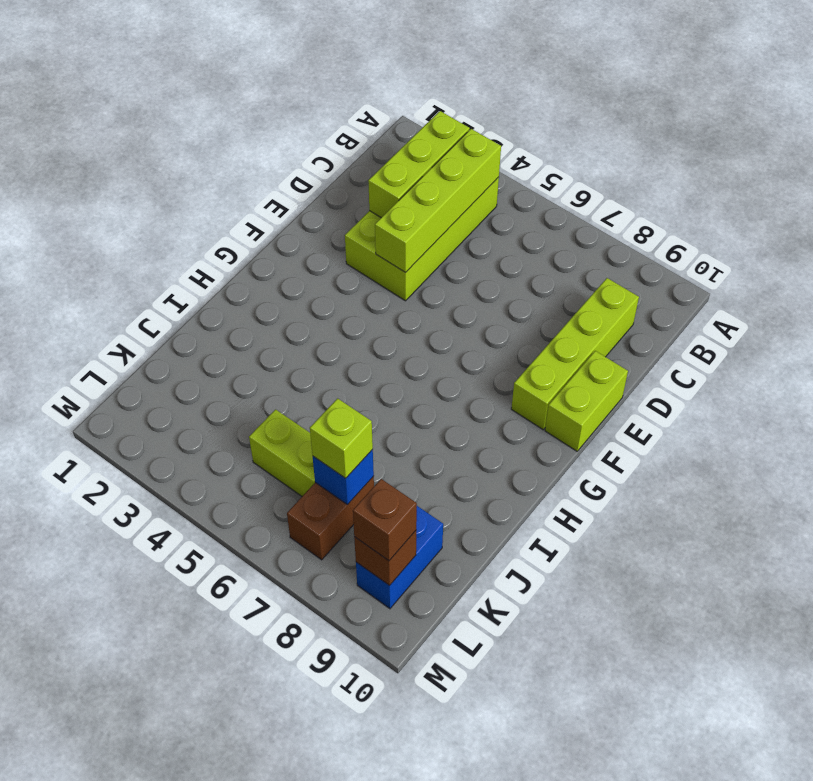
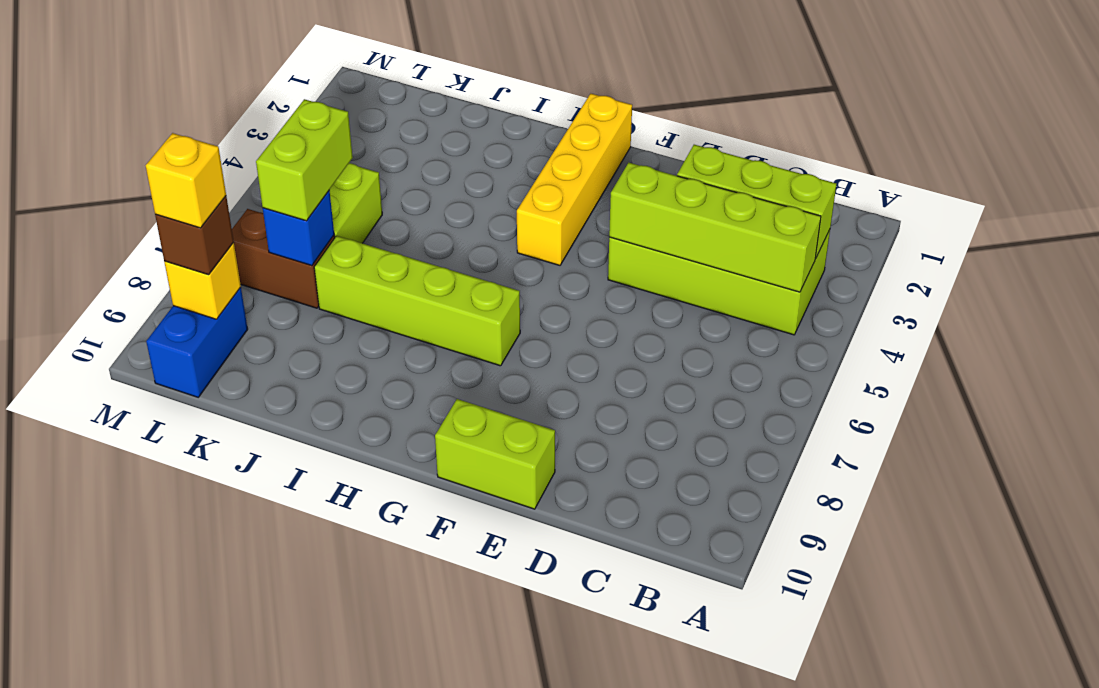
lime 1x4 brick [511,278,639,429] -> lime 1x4 brick moved to [314,236,520,366]
none -> yellow 1x4 brick [517,94,632,265]
lime 1x1 brick [310,398,373,478] -> lime 1x2 brick [256,99,353,221]
blue 1x2 brick [356,506,443,609] -> blue 1x2 brick turned to [146,287,248,397]
brown 1x1 brick [354,531,416,586] -> yellow 1x1 brick [164,242,241,319]
none -> yellow 1x1 brick [146,133,226,228]

